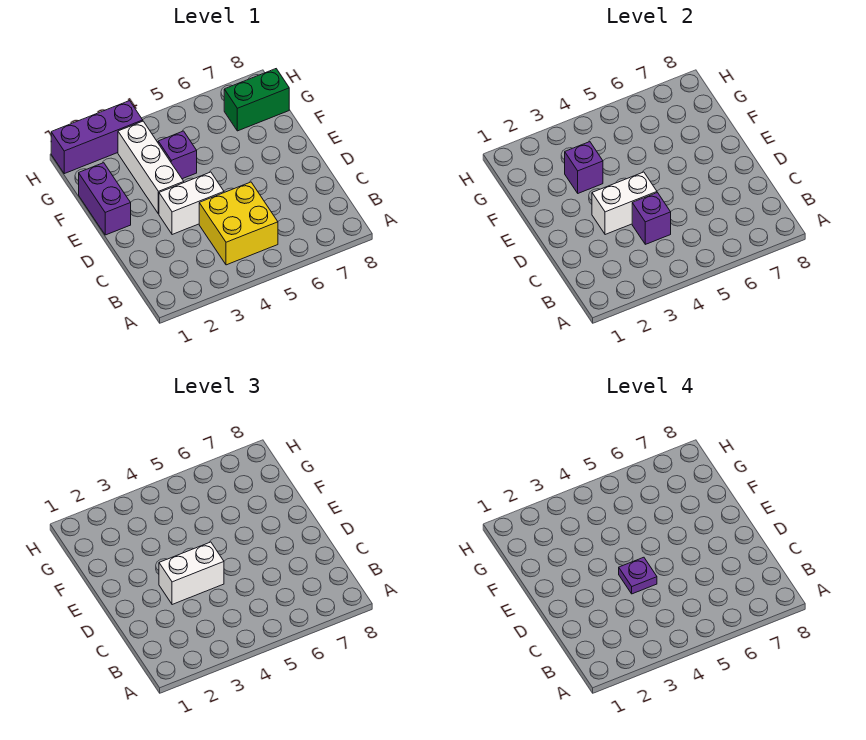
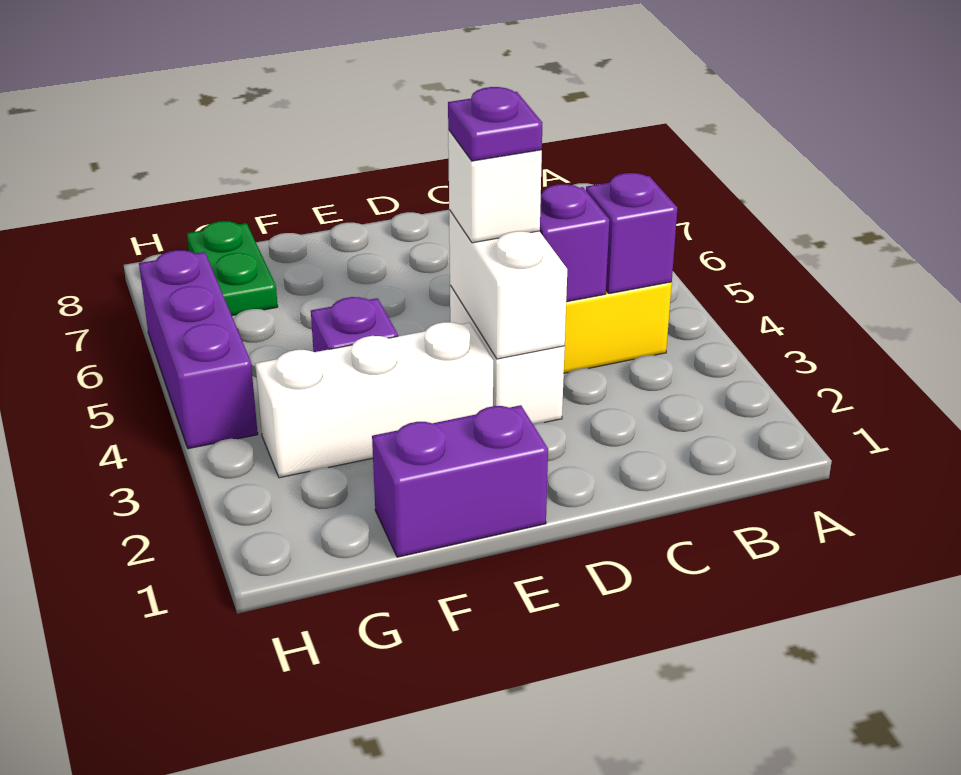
white 1x2 brick [159,542,224,605] -> white 1x1 brick [448,130,542,243]
purple 1x1 brick [565,142,603,193] -> purple 1x1 brick moved to [586,173,677,294]
green 1x2 brick [224,69,289,131] -> green 1x2 plate [187,221,278,316]
purple 1x3 brick [51,101,143,174] -> purple 1x3 brick moved to [139,250,258,449]

